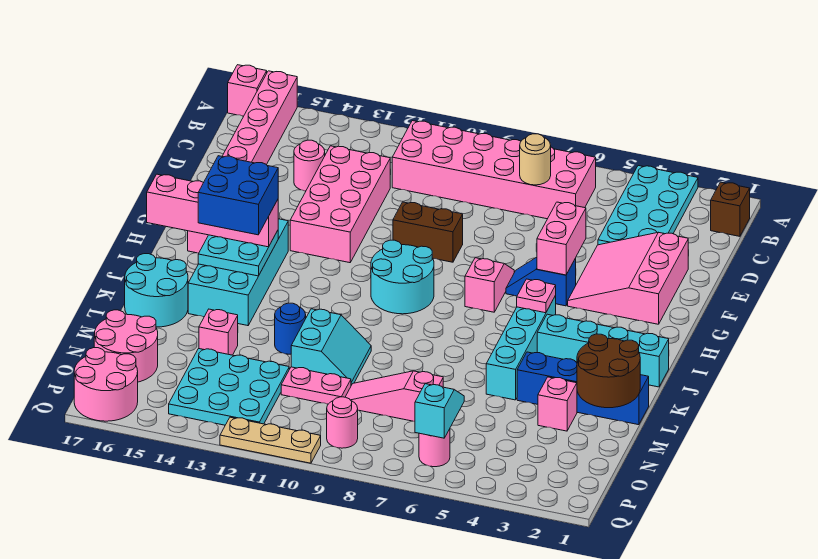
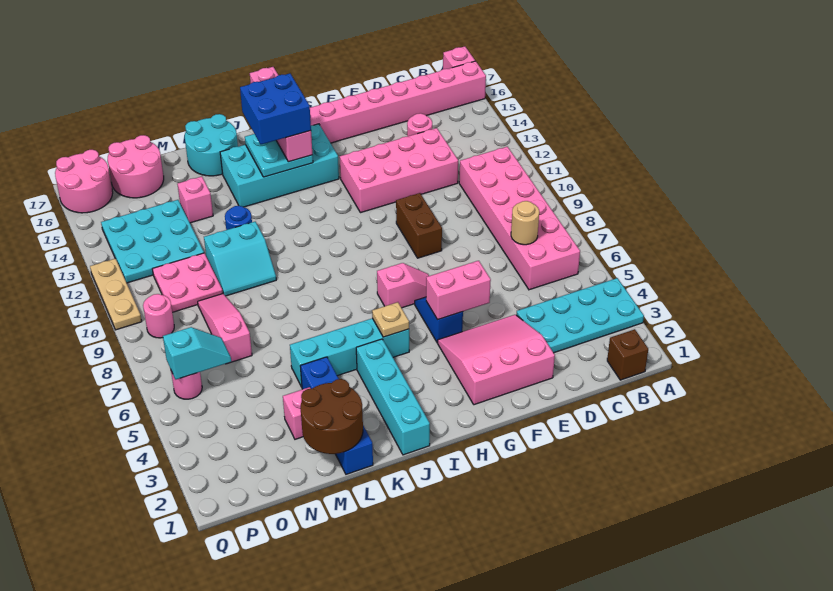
cyan 2x2 round brick [371,240,434,314] -> none
pink 1x1 plate [517,279,556,313] -> tan 1x1 plate [372,302,409,337]
pink 1x2 plate [281,367,351,404] -> pink 2x2 plate [153,253,223,312]

